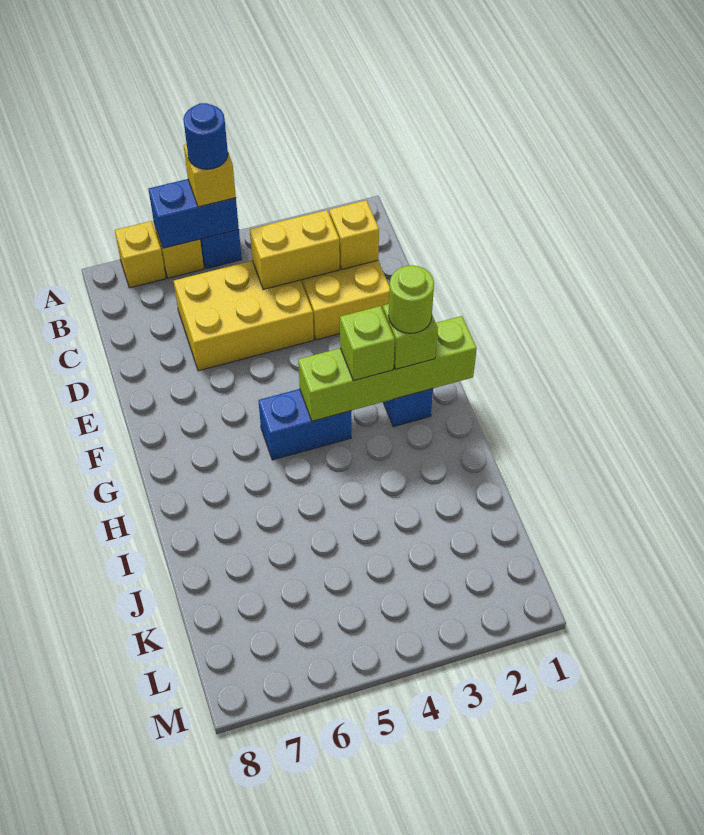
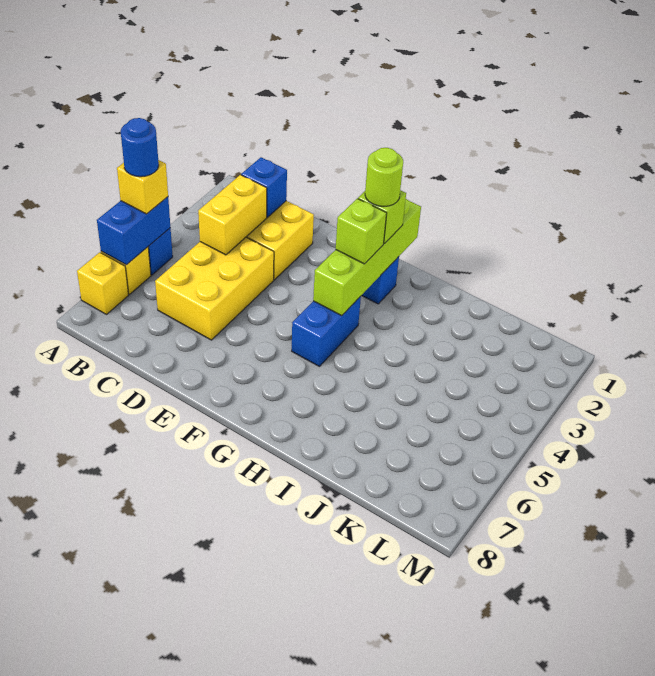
yellow 1x1 brick [329,200,379,269] -> blue 1x1 brick [241,157,287,217]

